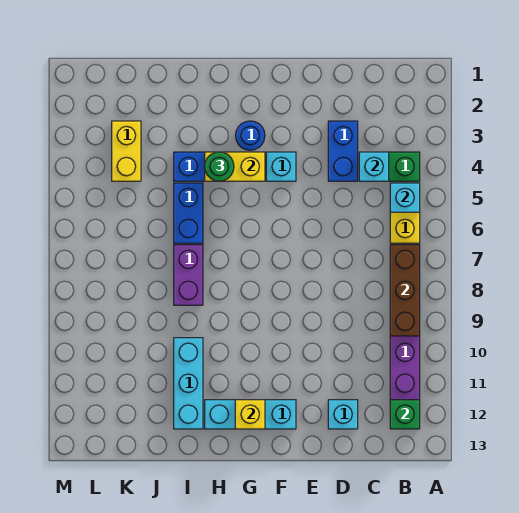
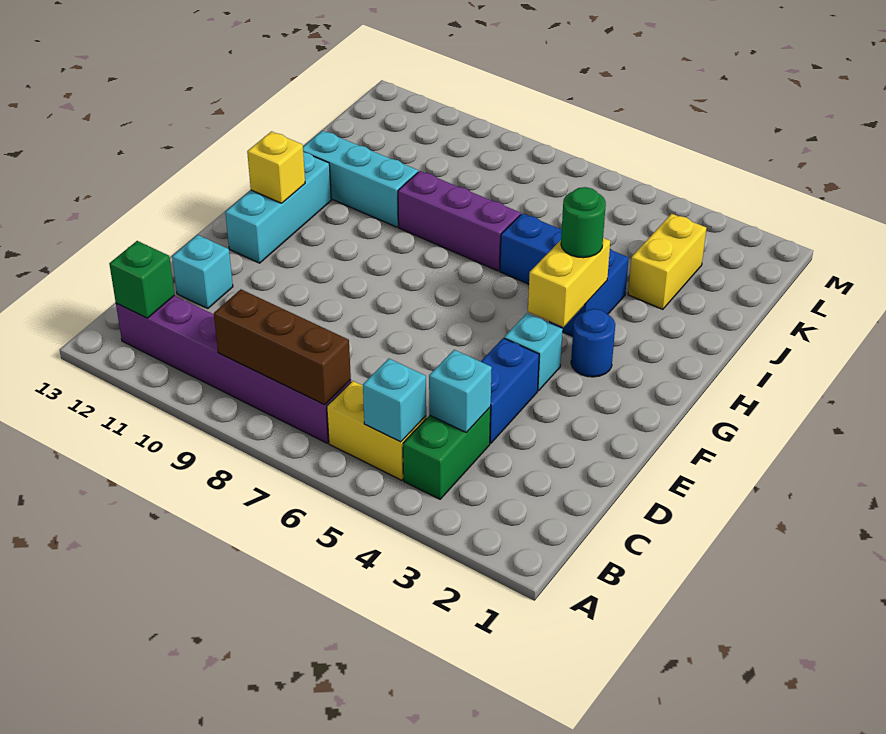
blue 1x2 brick [328,121,358,181] -> blue 1x2 brick turned to [481,338,539,443]
purple 1x2 brick [174,245,203,305] -> purple 1x3 brick [398,171,521,271]
yellow 1x2 brick [112,121,141,181] -> yellow 1x2 brick turned to [628,214,706,309]

